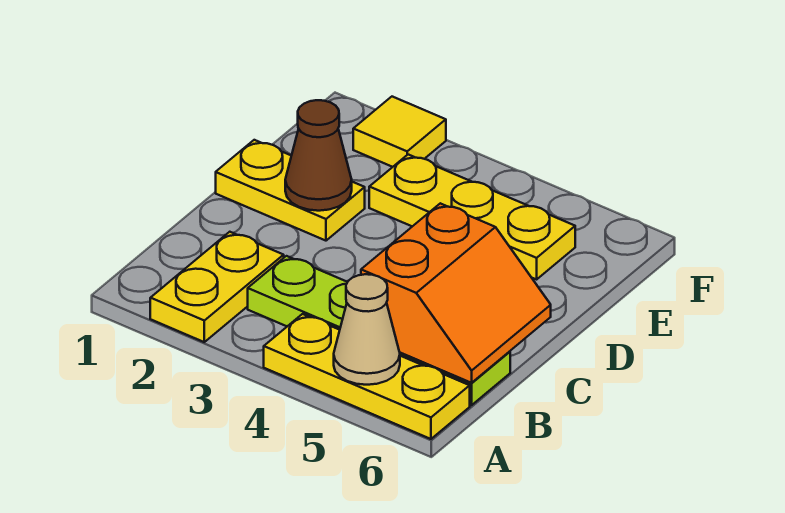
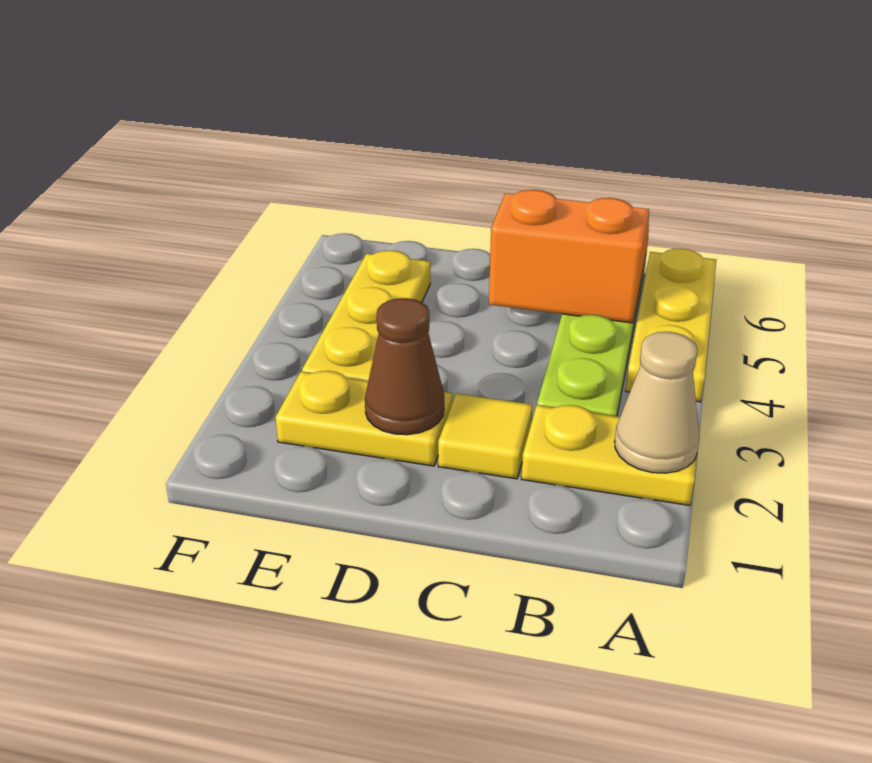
tan 1x1 cone [334,274,400,385] -> tan 1x1 cone moved to [615,332,700,473]
yellow 1x2 plate [216,140,365,241] -> yellow 1x2 plate turned to [275,371,452,466]
yellow 1x1 tile [353,97,446,167] -> yellow 1x1 tile moved to [438,394,533,479]

